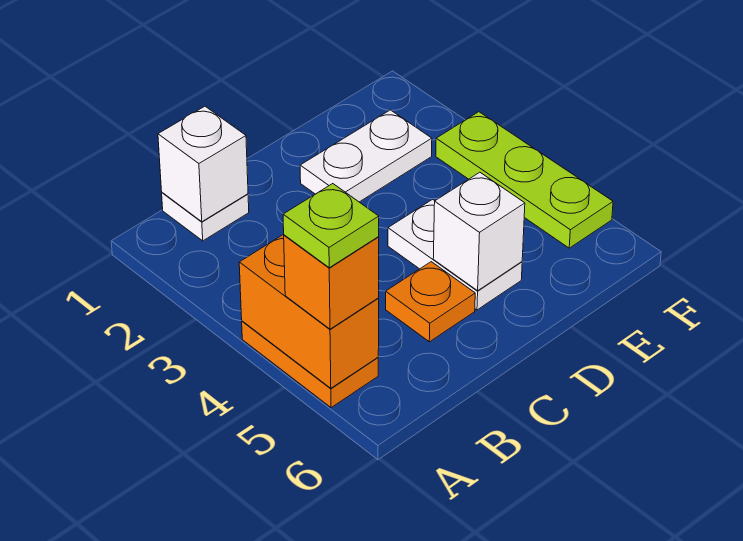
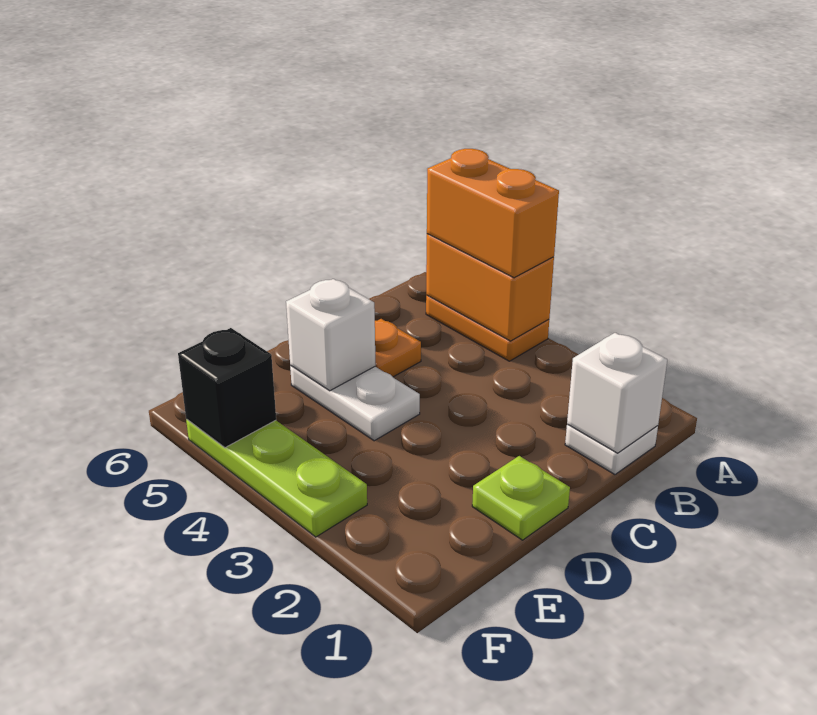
orange 1x1 brick [284,235,379,329] -> orange 1x2 brick [427,149,559,278]
lime 1x1 plate [283,184,379,268] -> lime 1x1 plate moved to [472,456,570,540]
white 1x2 plate [300,110,432,202] -> none
none -> black 1x1 brick [178,328,276,448]

